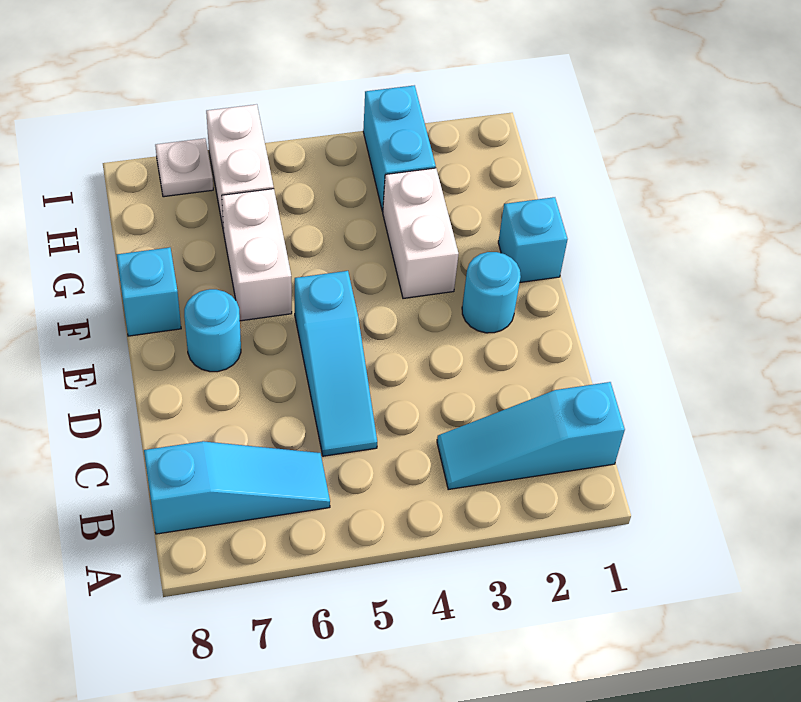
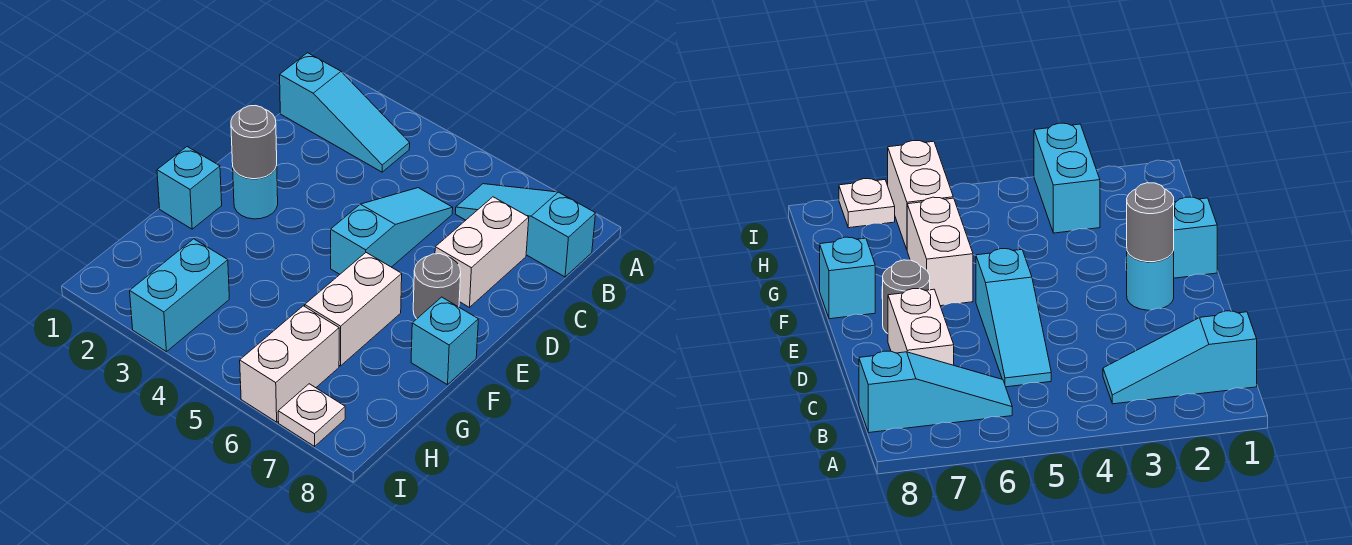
none -> grey 1x1 round brick [231,106,277,179]
cyan 1x1 round brick [184,289,241,372] -> grey 1x1 round brick [413,254,461,319]
white 1x2 brick [383,168,458,298] -> white 1x2 brick moved to [435,197,529,307]

